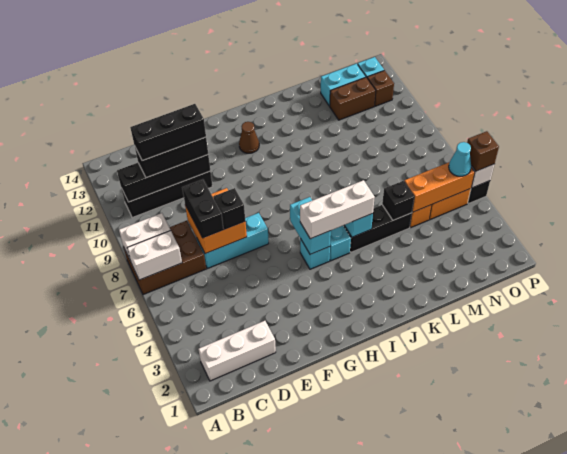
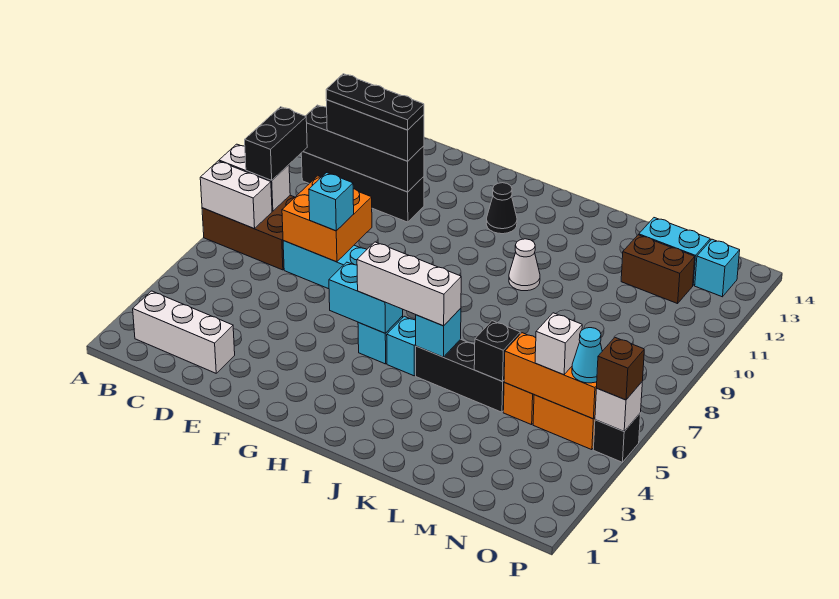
black 1x3 brick [130,104,206,161] -> black 1x3 plate [326,74,424,130]
black 1x2 brick [182,179,224,238] -> black 1x2 brick moved to [245,107,307,180]
black 1x1 brick [214,188,245,229] -> cyan 1x1 brick [309,173,354,231]
cyan 1x2 brick [290,197,331,254] -> cyan 1x2 brick turned to [329,262,403,333]
brown 1x1 cone [239,122,259,153] -> black 1x1 cone [486,183,517,234]
none -> white 1x1 cone [509,239,540,291]
none -> white 1x1 brick [535,313,582,375]
brown 1x1 brick [367,70,394,106] -> none

